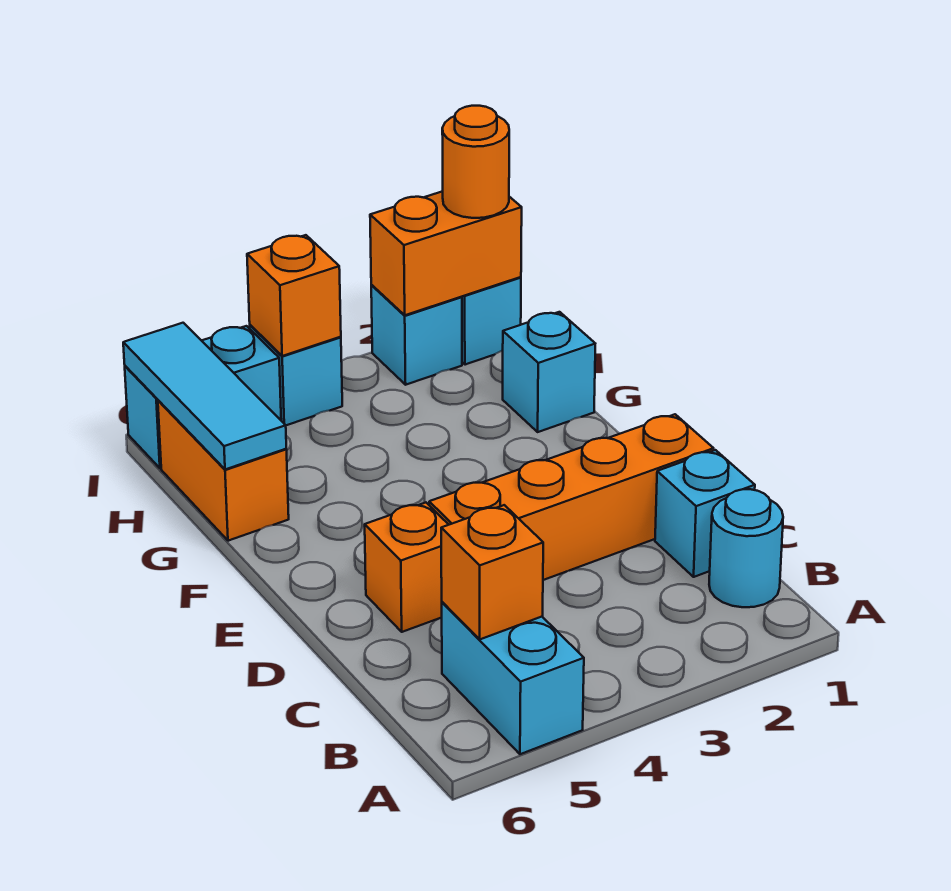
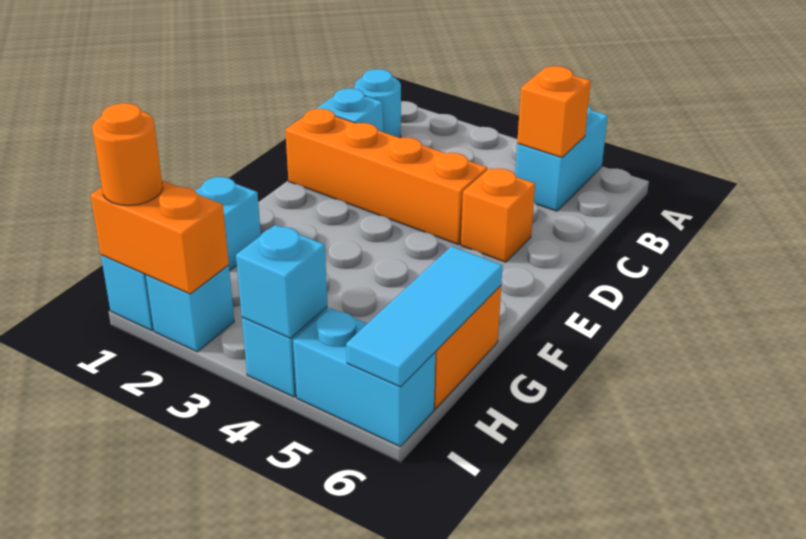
orange 1x1 brick [247,235,341,356] -> cyan 1x1 brick [236,225,327,338]

